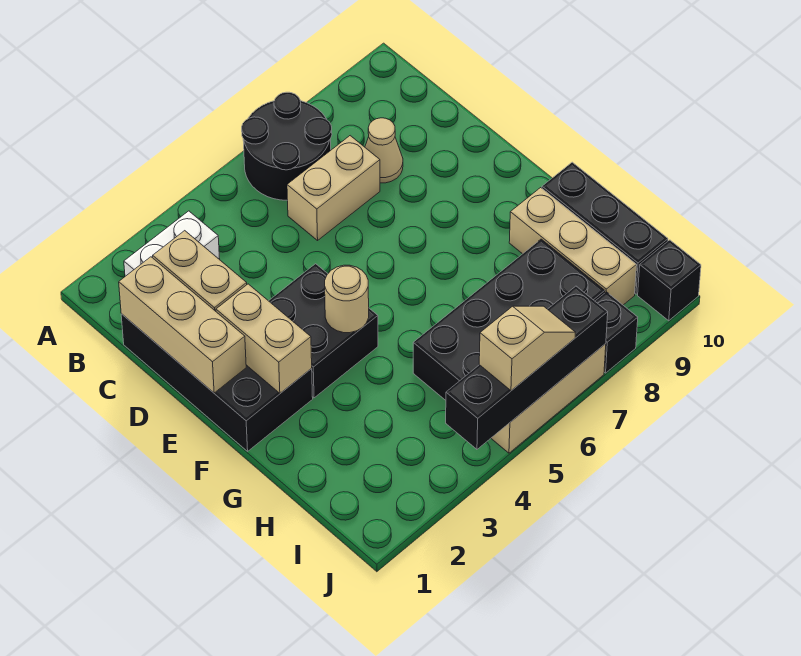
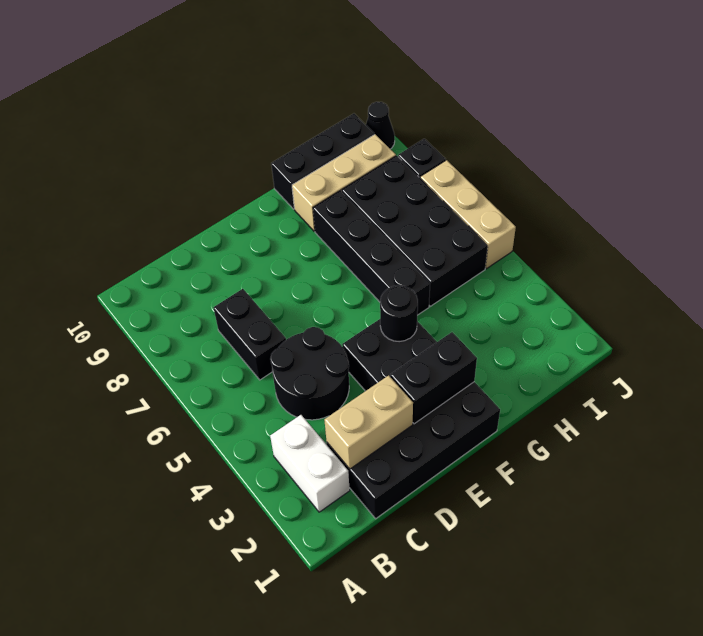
black 2x2 round brick [242,92,332,200] -> black 2x2 round brick moved to [270,327,349,420]
tan 1x3 brick [119,257,246,393] -> none
tan 1x2 brick [287,136,380,240] -> black 1x2 brick [213,289,286,380]
tan 1x1 cone [365,118,403,183] -> none
tan 1x2 brick [216,284,312,393] -> black 1x2 brick [390,332,477,424]
tan 1x1 round brick [325,265,369,333] -> black 1x1 round brick [380,285,418,342]
black 1x4 brick [446,286,608,449] -> black 1x4 brick moved to [313,191,430,315]
tan 1x2 slope [479,306,575,391] -> none
black 1x1 brick [638,240,701,321] -> black 1x1 cone [366,102,395,149]

